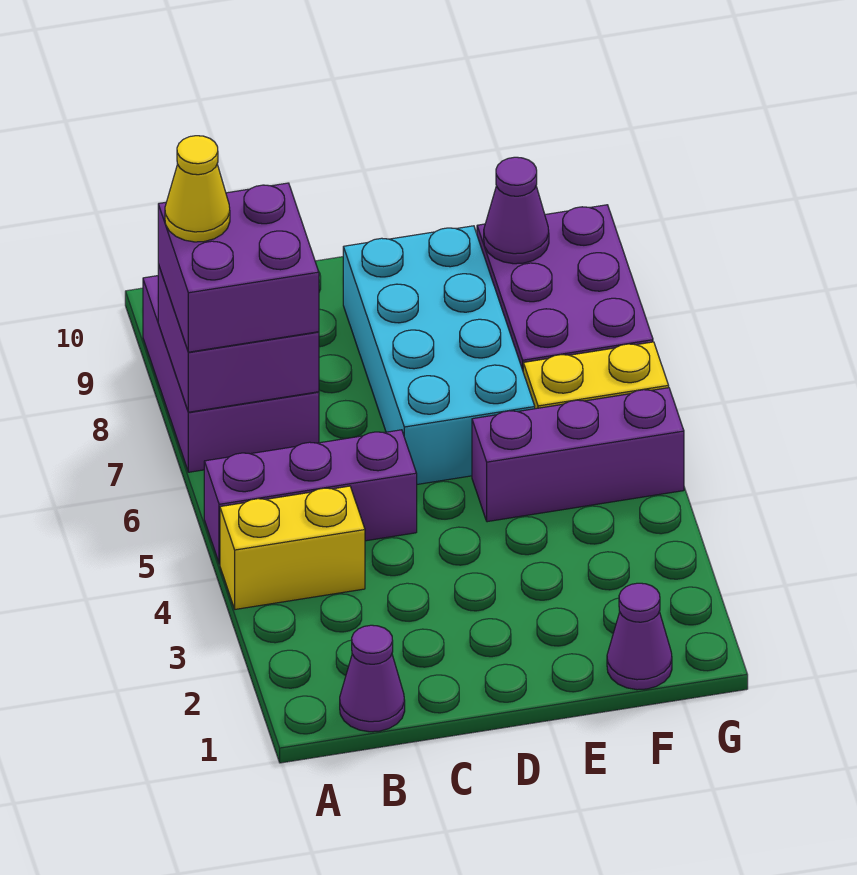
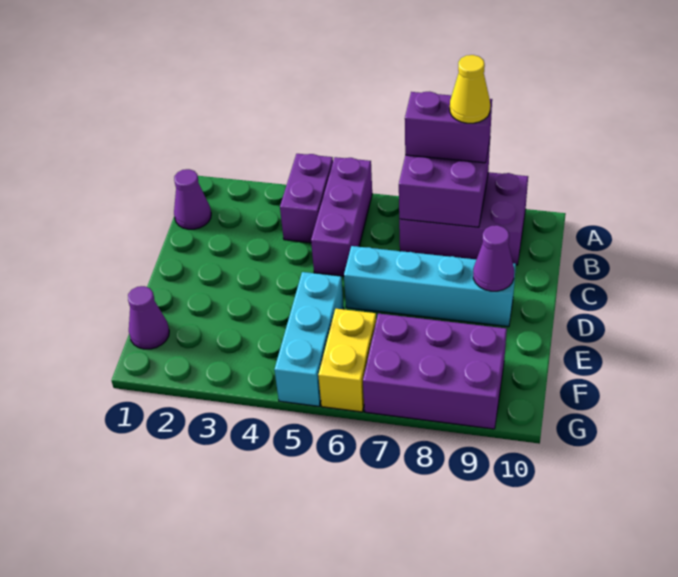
yellow 1x2 brick [220,486,365,609] -> purple 1x2 brick [280,154,333,243]
purple 2x2 brick [158,183,319,352] -> purple 1x2 brick [405,92,492,163]
cyan 2x4 brick [343,226,535,484] -> cyan 1x4 brick [344,246,516,327]
purple 1x3 brick [472,388,684,522] -> cyan 1x3 brick [274,272,344,406]
purple 1x1 cone [484,157,549,264] -> purple 1x1 cone moved to [473,225,514,291]

